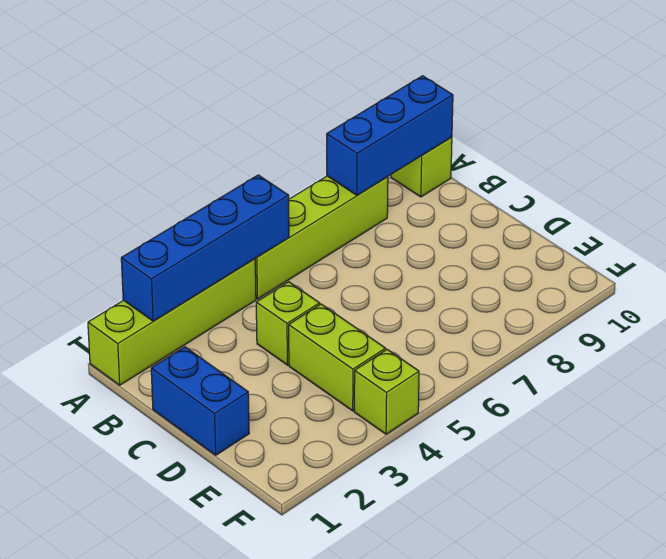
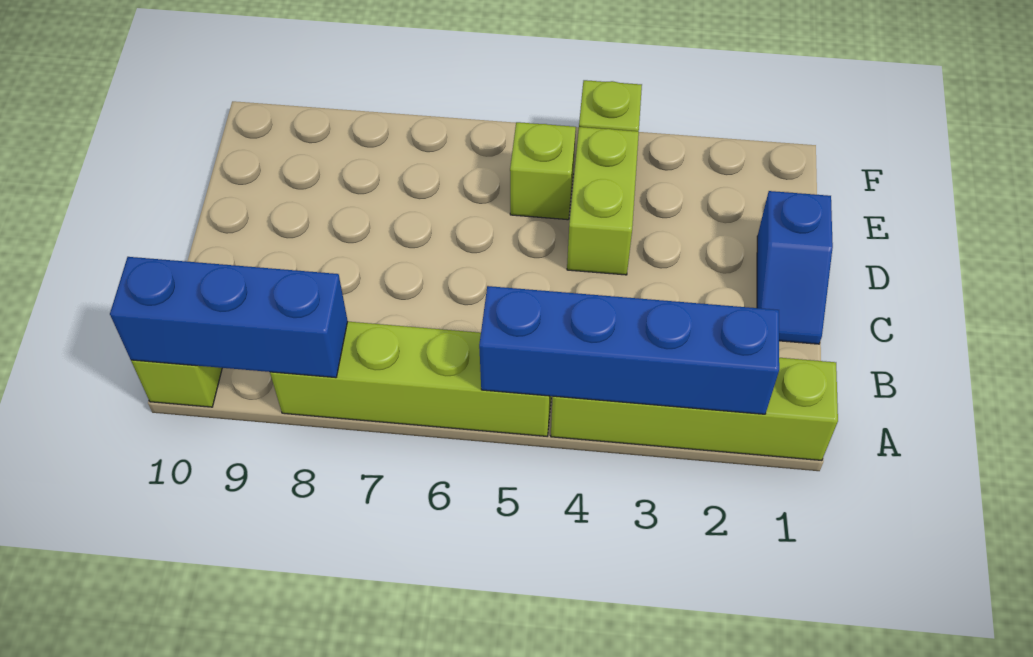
blue 1x2 brick [151,347,249,455] -> blue 1x2 slope [757,191,833,344]
lime 1x1 brick [256,282,320,365] -> lime 1x1 brick moved to [510,122,576,220]

